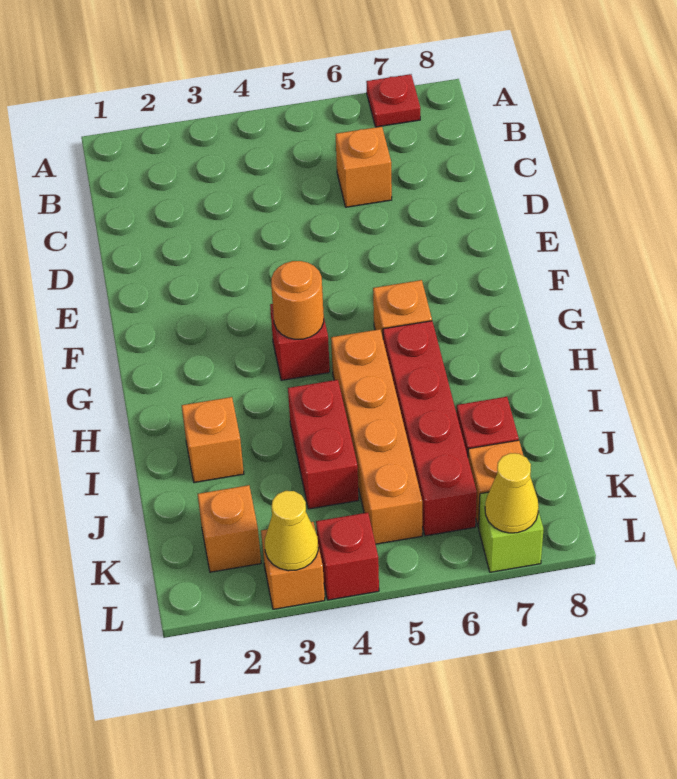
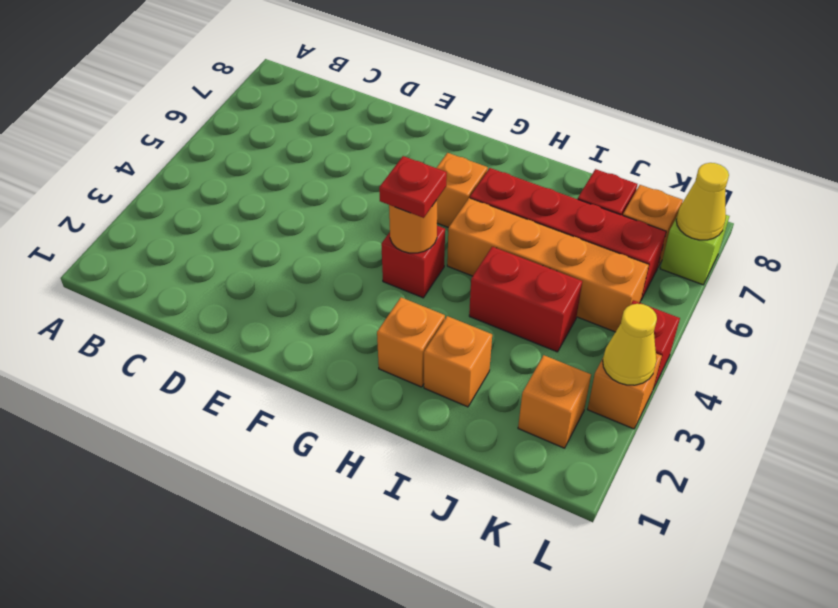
red 1x1 plate [366,74,420,127] -> red 1x1 plate moved to [379,156,447,218]
orange 1x1 brick [336,126,392,207] -> orange 1x1 brick moved to [377,297,445,387]

